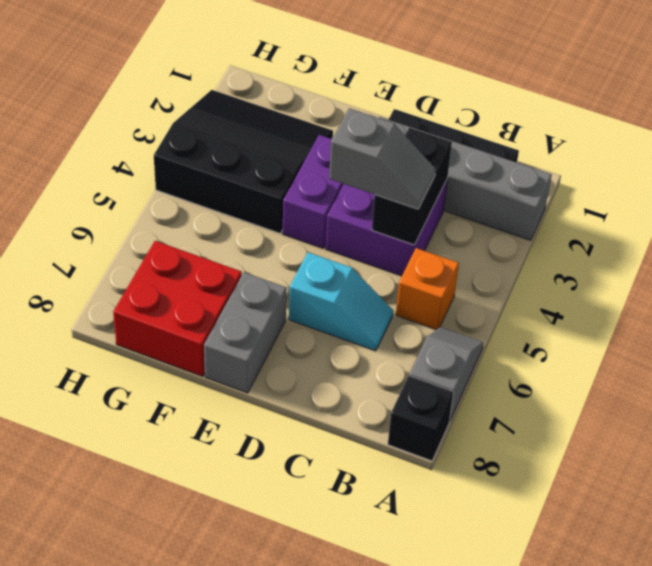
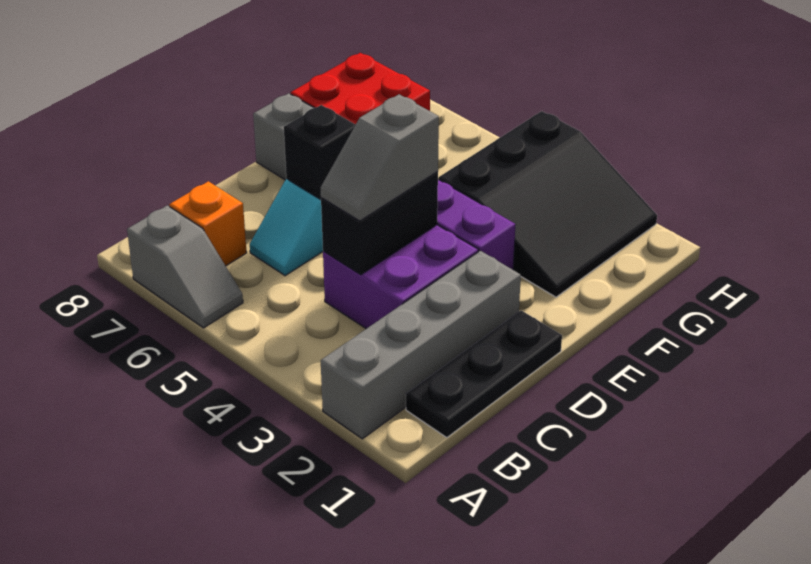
black 1x1 brick [388,376,454,461] -> black 1x1 brick moved to [284,105,356,200]
orange 1x1 brick [396,248,459,330] -> orange 1x1 brick moved to [169,181,247,266]
black 1x2 brick [372,128,452,245] -> black 1x2 brick turned to [321,172,438,275]

